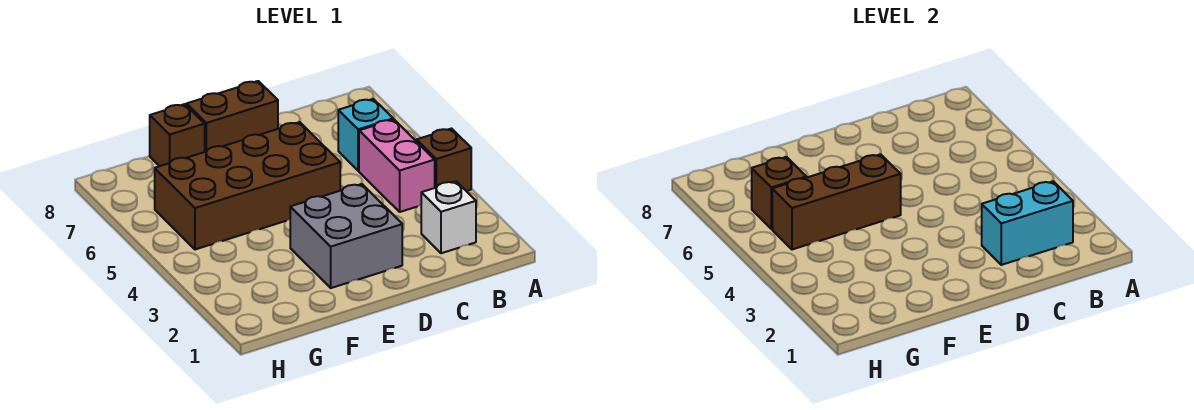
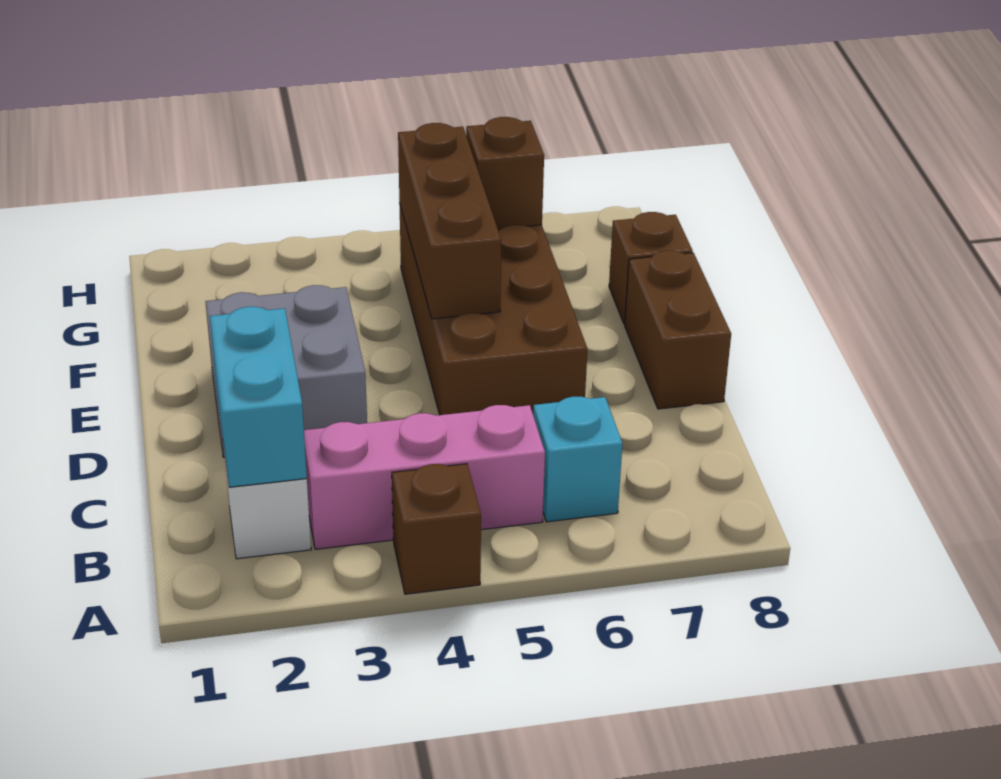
pink 1x2 brick [359,120,435,212] -> pink 1x3 brick [304,405,545,549]

